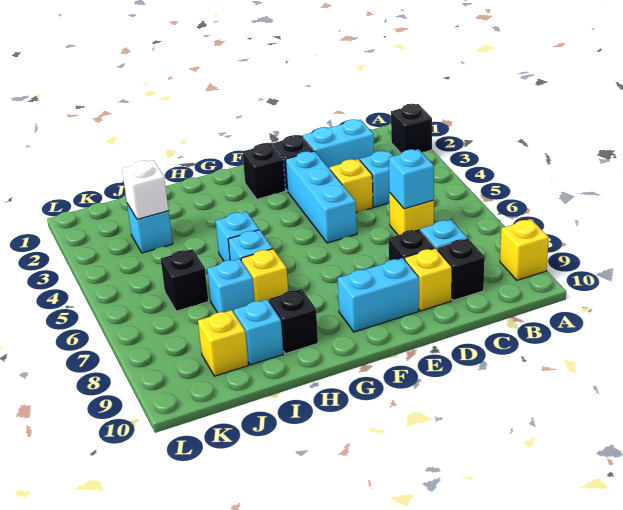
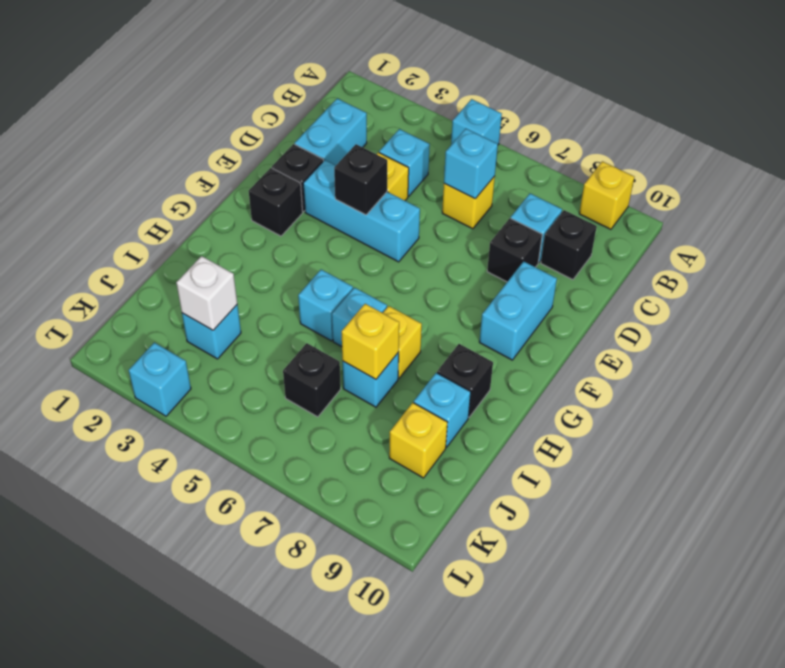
black 1x1 brick [391,104,432,154] -> black 1x1 brick moved to [334,144,387,215]
none -> cyan 1x1 brick [451,99,502,145]
yellow 1x1 brick [405,248,452,311] -> yellow 1x1 brick moved to [342,304,399,379]
none -> cyan 1x1 brick [129,343,191,416]

